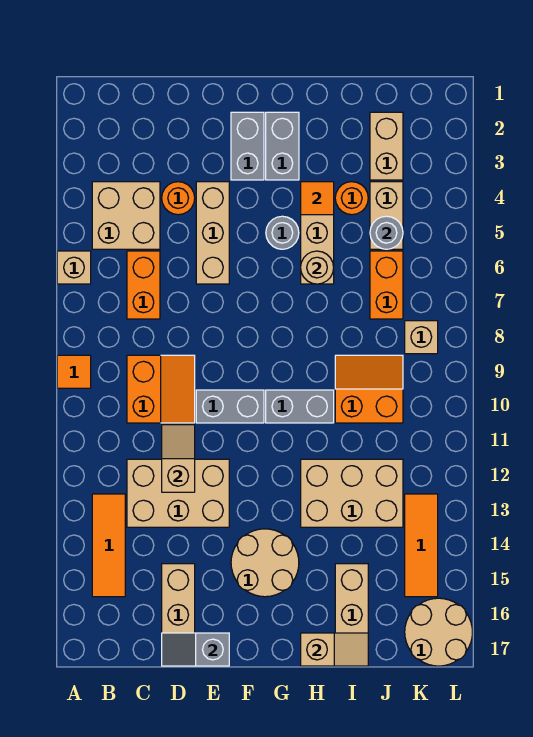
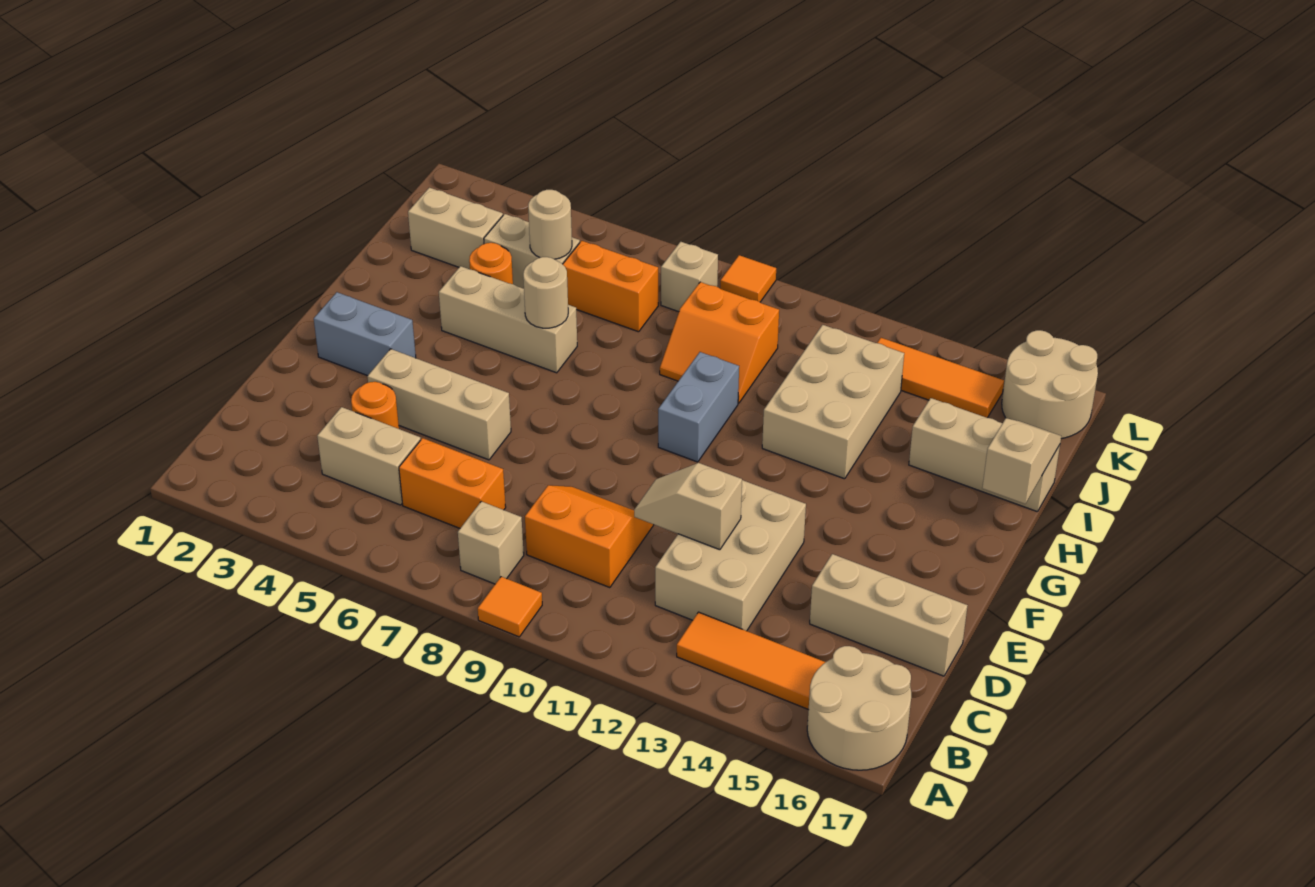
tan 1x1 brick [57,251,91,284] -> tan 1x1 brick moved to [458,501,524,584]
tan 2x2 brick [92,182,160,249] -> tan 1x2 brick [317,407,421,505]
grey 1x2 slope [162,633,229,666] -> none
grey 1x2 brick [196,390,264,423] -> none
tan 2x2 round brick [231,529,299,597] -> tan 2x2 round brick moved to [807,646,911,770]
grey 1x2 brick [266,112,299,180] -> none
grey 1x1 round brick [266,216,299,249] -> none
orange 1x1 tile [301,182,334,215] -> orange 1x1 tile moved to [720,255,776,302]
orange 2x2 slope [335,355,403,423] -> orange 2x2 slope turned to [660,282,779,403]
grey 1x1 round brick [370,216,403,249] -> tan 1x1 round brick [528,190,572,259]

